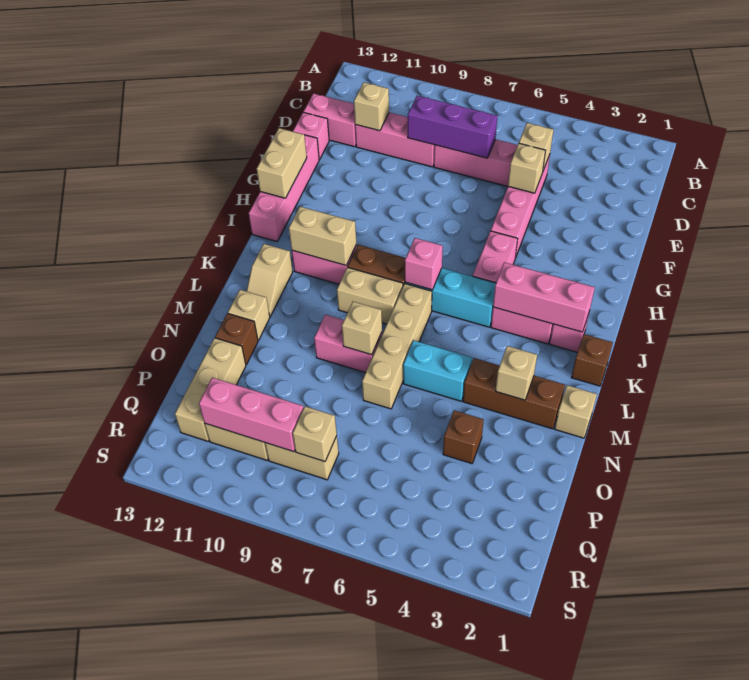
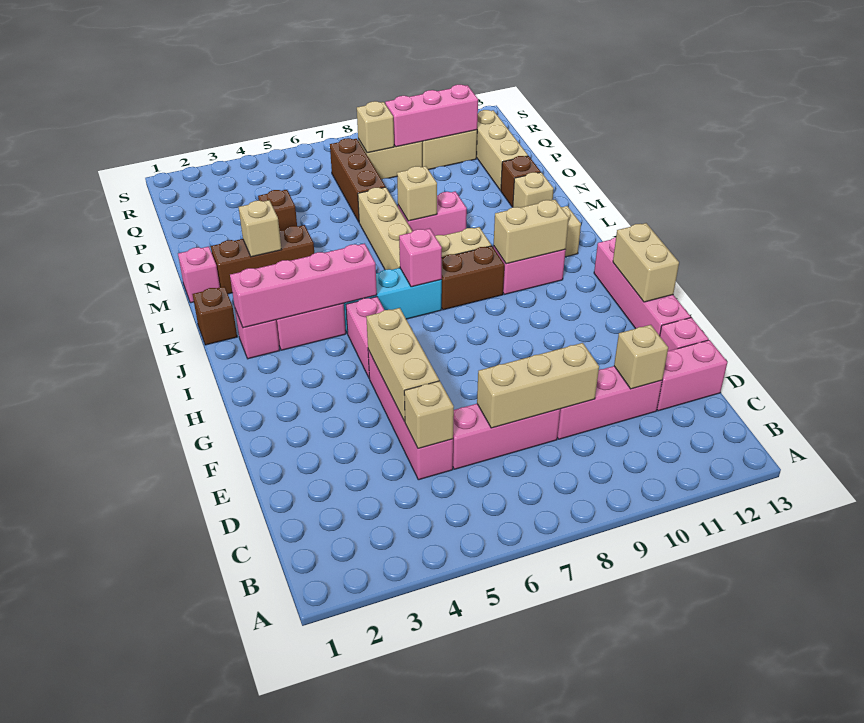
purple 1x3 brick [408,96,497,158] -> tan 1x3 brick [477,343,599,428]
tan 1x1 brick [508,143,546,193] -> tan 1x3 brick [366,308,439,422]
pink 1x3 brick [493,262,595,332] -> pink 1x4 brick [230,244,377,328]
tan 1x1 brick [555,385,597,438] -> pink 1x1 brick [178,247,220,303]
cyan 1x2 brick [403,340,472,401] -> none
none -> brown 1x3 brick [330,138,386,222]

